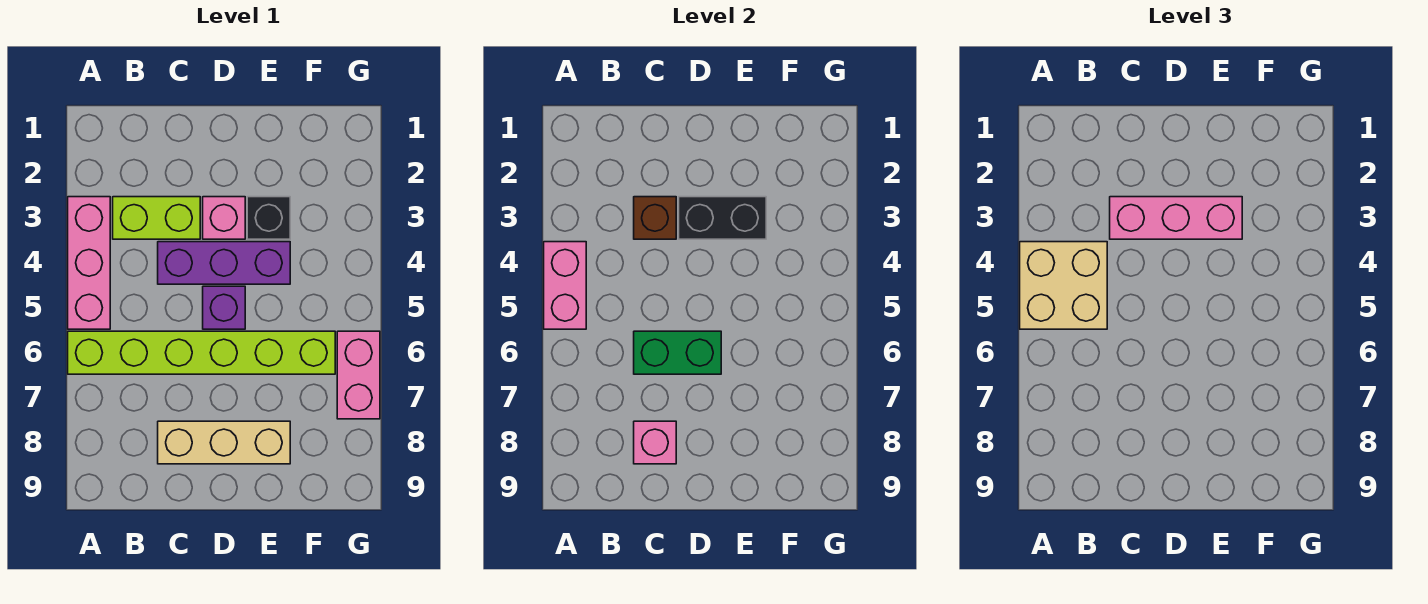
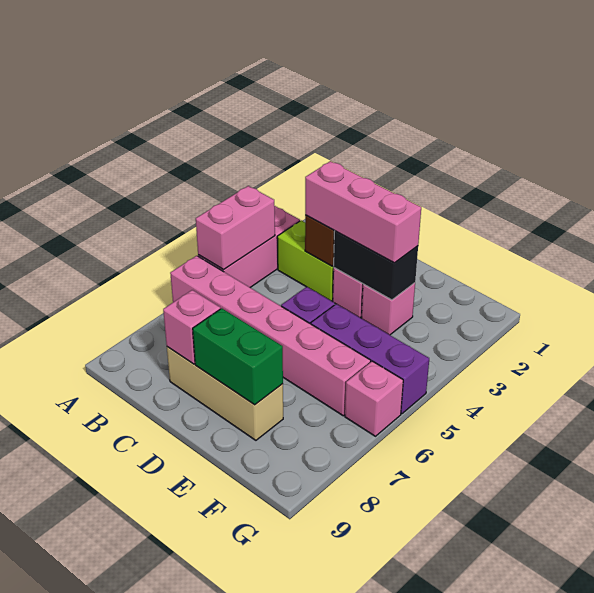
tan 2x2 brick [1020,242,1107,329] -> none
lime 1x6 brick [68,331,335,374] -> pink 1x6 brick [170,256,371,416]
purple 1x3 brick [158,242,290,284] -> purple 1x3 brick moved to [311,304,429,414]
green 1x2 brick [634,331,721,374] -> green 1x2 brick moved to [193,308,283,405]
black 1x1 brick [247,197,290,239] -> pink 1x1 brick [361,283,415,335]
pink 1x2 brick [337,331,380,419] -> pink 1x1 brick [345,361,403,436]

